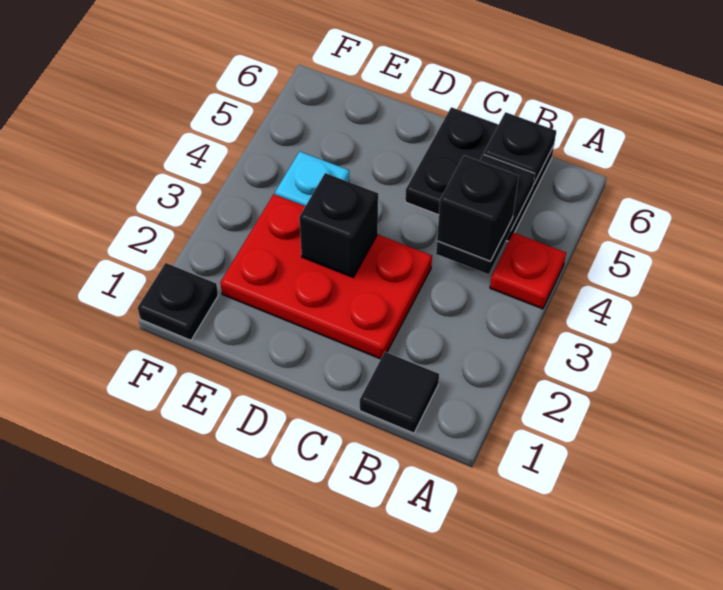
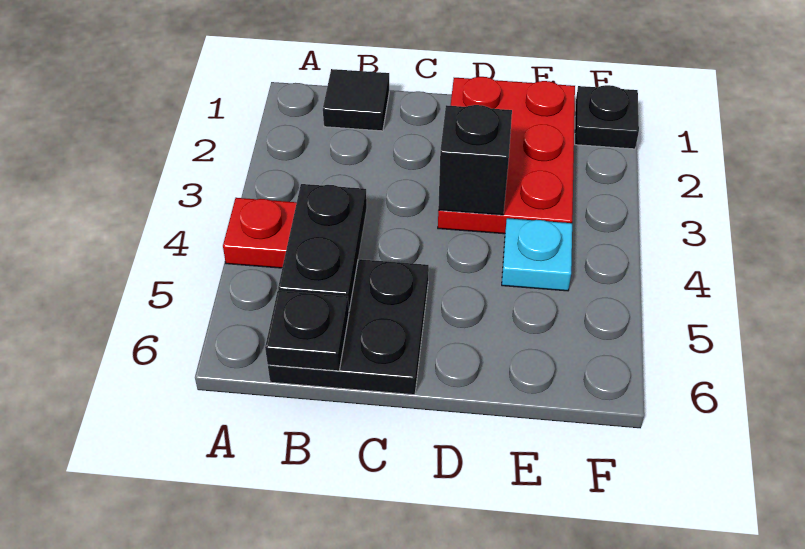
black 1x1 brick [437,155,519,261] -> none
red 2x3 plate [220,194,432,359] -> red 2x3 plate turned to [438,77,575,234]

